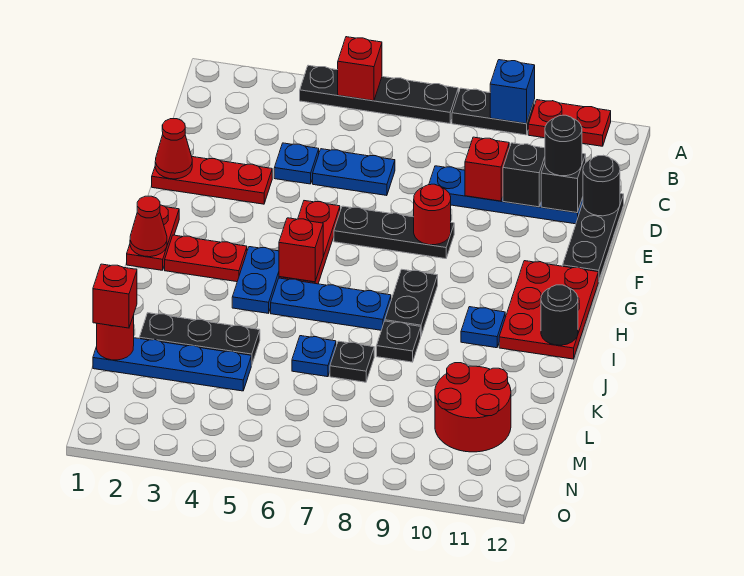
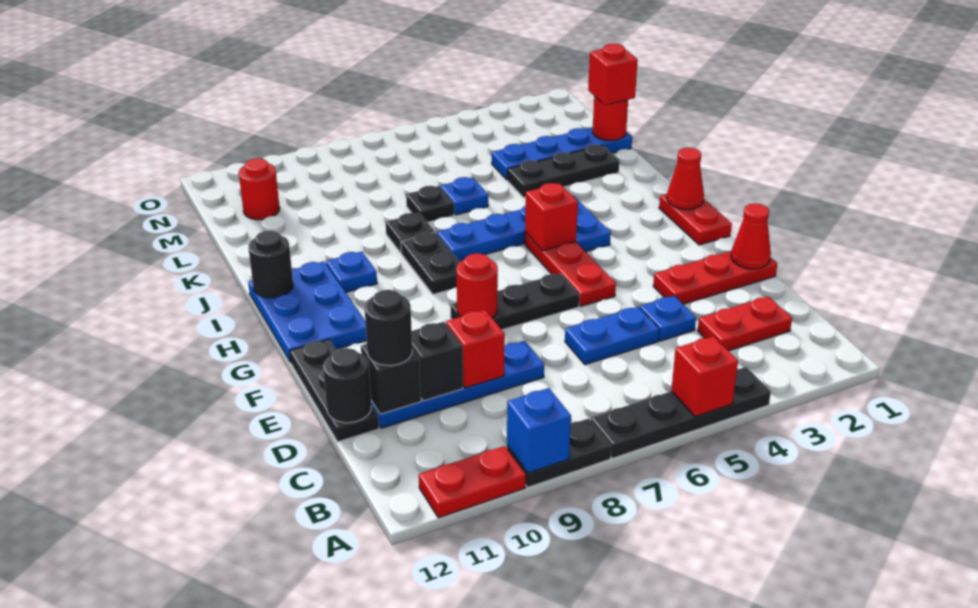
red 2x3 plate [499,261,598,359] -> blue 2x3 plate [248,261,367,362]
red 1x2 plate [165,235,247,282] -> red 1x2 plate moved to [698,296,792,351]
red 2x2 round brick [435,363,511,452] -> red 1x1 round brick [239,158,280,220]

